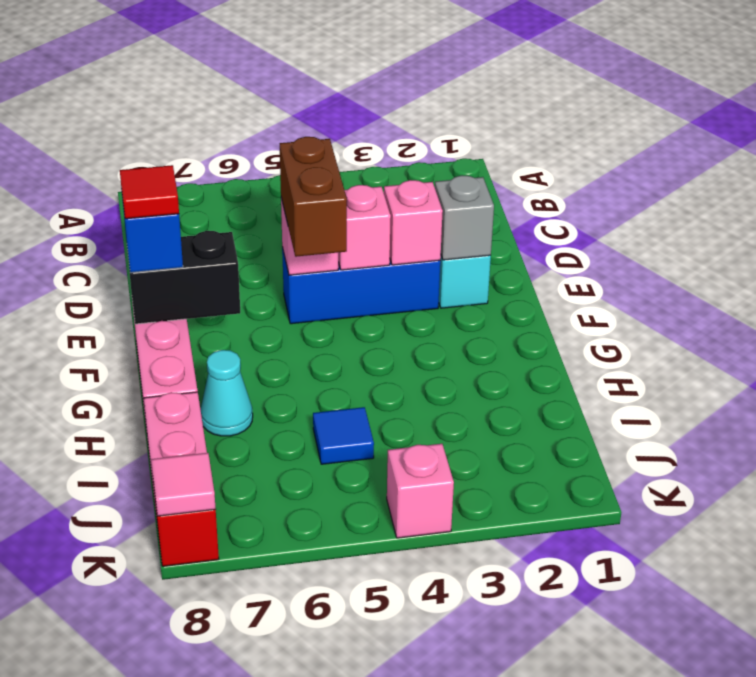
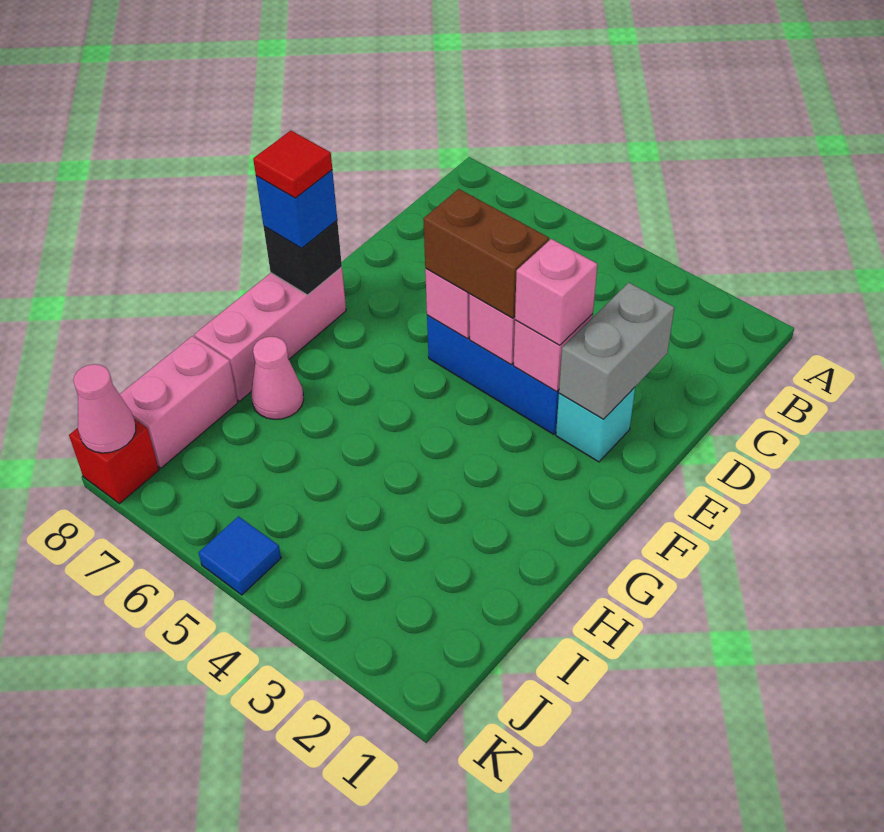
grey 1x1 brick [435,175,494,260] -> grey 1x2 brick [559,283,674,419]
brown 1x2 brick [280,137,347,257] -> brown 1x2 brick turned to [423,189,549,318]
black 1x2 brick [127,231,240,324] -> black 1x1 brick [263,221,342,295]
cyan 1x1 cone [201,350,253,436] -> pink 1x1 cone [251,337,304,419]
blue 1x1 tile [313,407,374,464] -> blue 1x1 tile moved to [199,516,281,595]
pink 1x1 brick [387,444,454,538] -> pink 1x1 brick moved to [515,239,597,345]
pink 1x1 tile [151,453,216,516] -> pink 1x1 cone [73,364,136,453]

